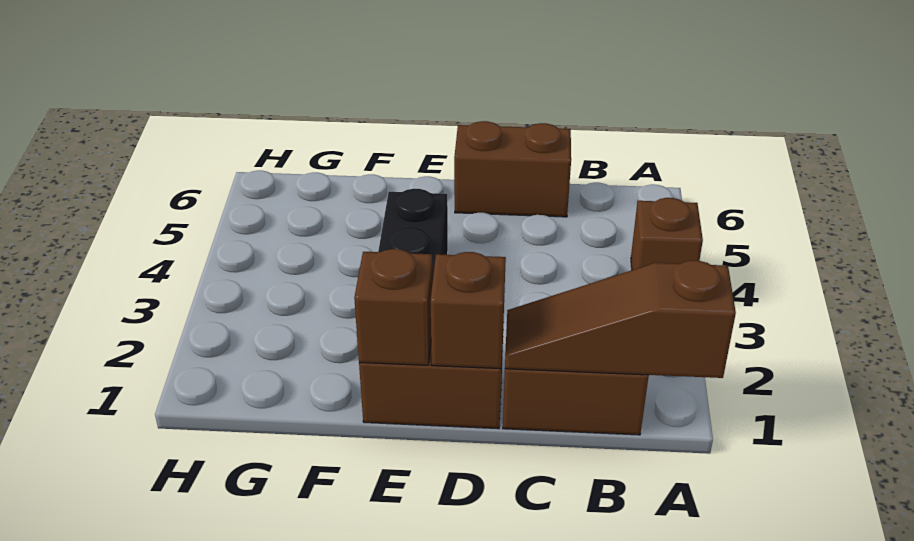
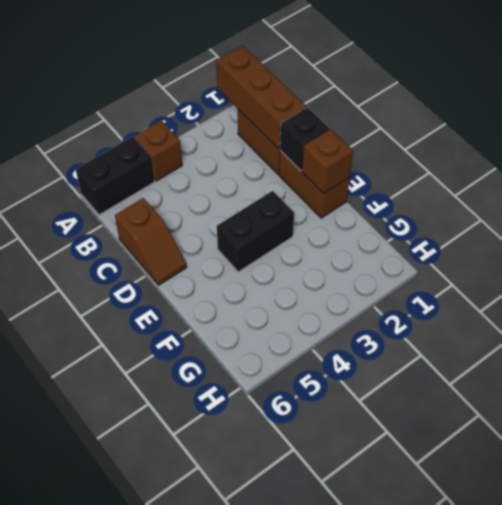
brown 1x3 slope [505,261,736,378] -> brown 1x3 brick [216,45,306,149]
none -> black 1x2 brick [76,137,155,215]
brown 1x2 brick [454,121,571,217] -> brown 1x2 slope [115,198,187,285]
brown 1x1 brick [431,252,506,369] -> black 1x1 brick [280,107,329,171]

